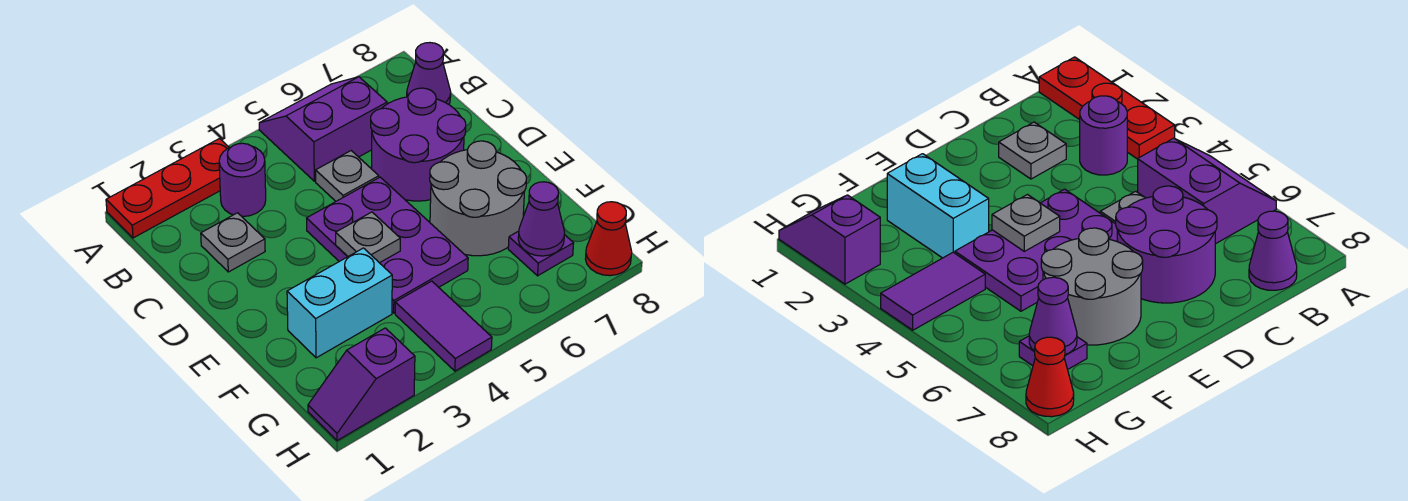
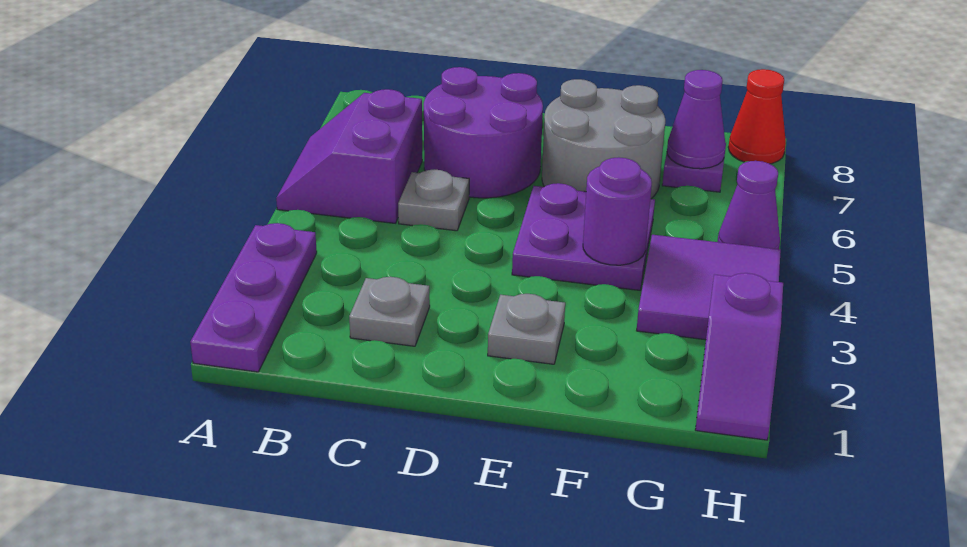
red 1x3 plate [106,139,229,238] -> purple 1x3 plate [190,223,317,372]
purple 1x1 round brick [219,143,266,217] -> purple 1x1 round brick moved to [583,157,652,265]
purple 1x1 cone [407,43,451,104] -> purple 1x1 cone moved to [717,161,780,249]
purple 2x3 plate [307,177,468,313] -> purple 2x2 plate [512,183,655,290]
grey 1x1 plate [336,212,400,263] -> grey 1x1 plate moved to [488,294,565,364]
cyan 1x2 brick [287,248,392,358] -> none
purple 1x2 tile [395,281,492,371] -> purple 2x2 tile [637,235,781,340]

